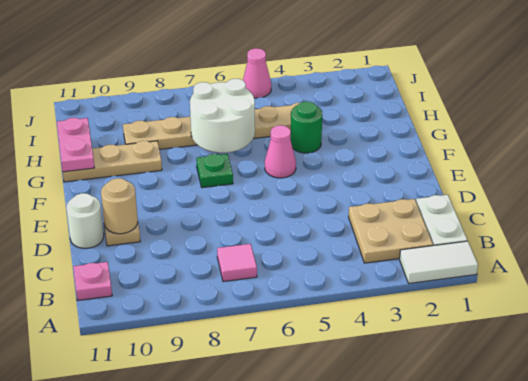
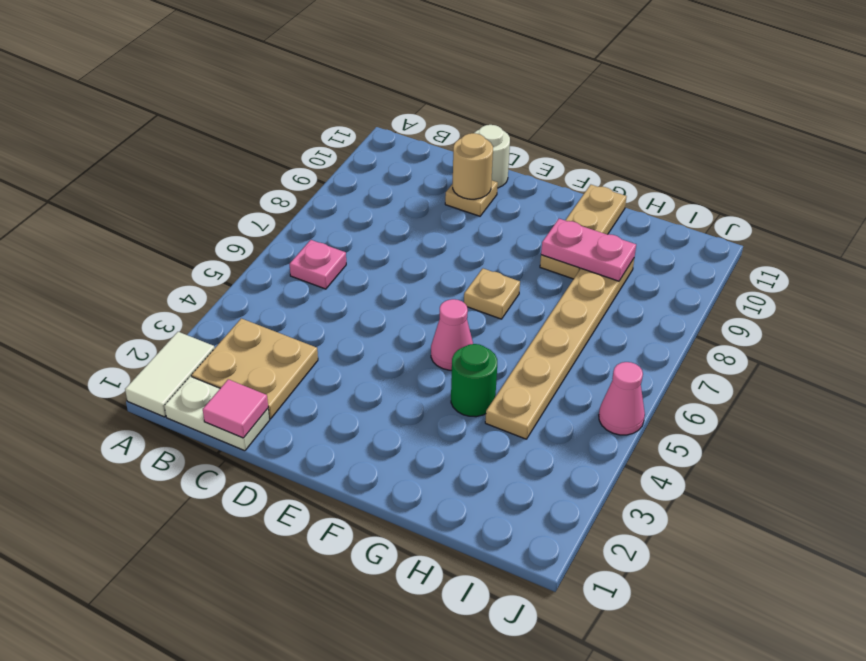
pink 1x1 tile [217,244,257,282] -> pink 1x1 tile moved to [203,379,268,438]
pink 1x1 plate [73,262,112,300] -> pink 1x1 plate moved to [290,240,346,289]
green 1x1 plate [196,154,233,188] -> tan 1x1 plate [464,269,520,319]
white 2x2 round brick [190,79,255,153] -> none
pink 1x2 plate [57,118,95,172] -> pink 1x2 plate moved to [541,219,636,281]

